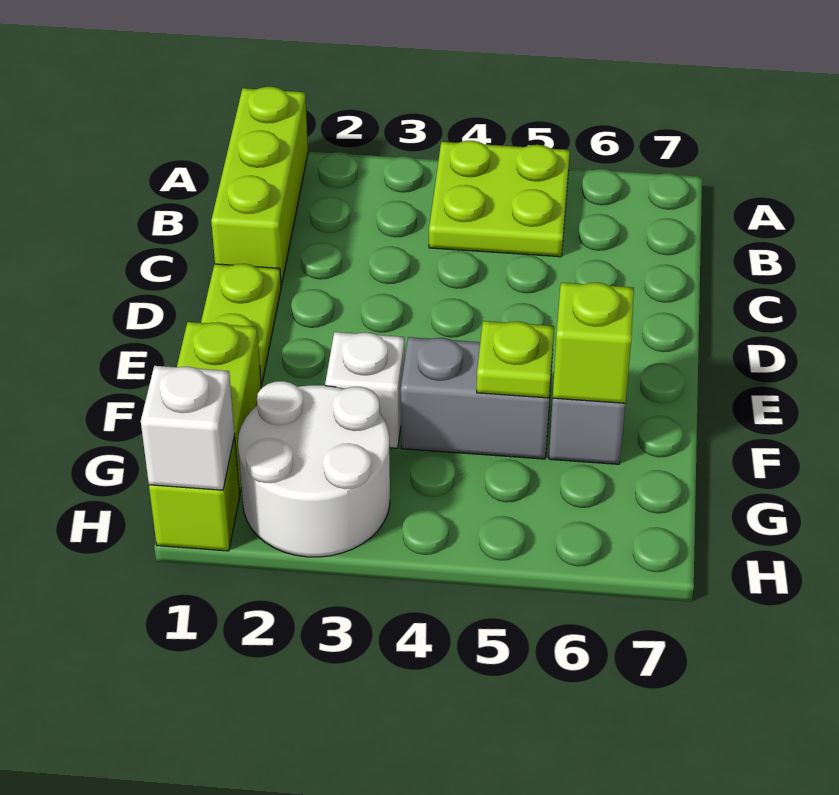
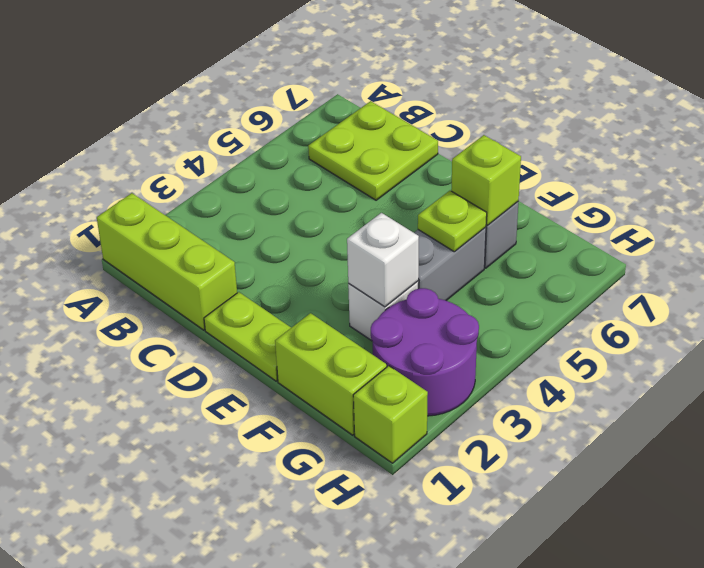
lime 2x2 plate [429,141,570,257] -> lime 2x2 plate moved to [308,101,438,200]
white 2x2 round brick [238,381,390,557] -> purple 2x2 round brick [371,288,479,416]
white 1x1 brick [141,366,235,490] -> white 1x1 brick moved to [347,213,419,307]

